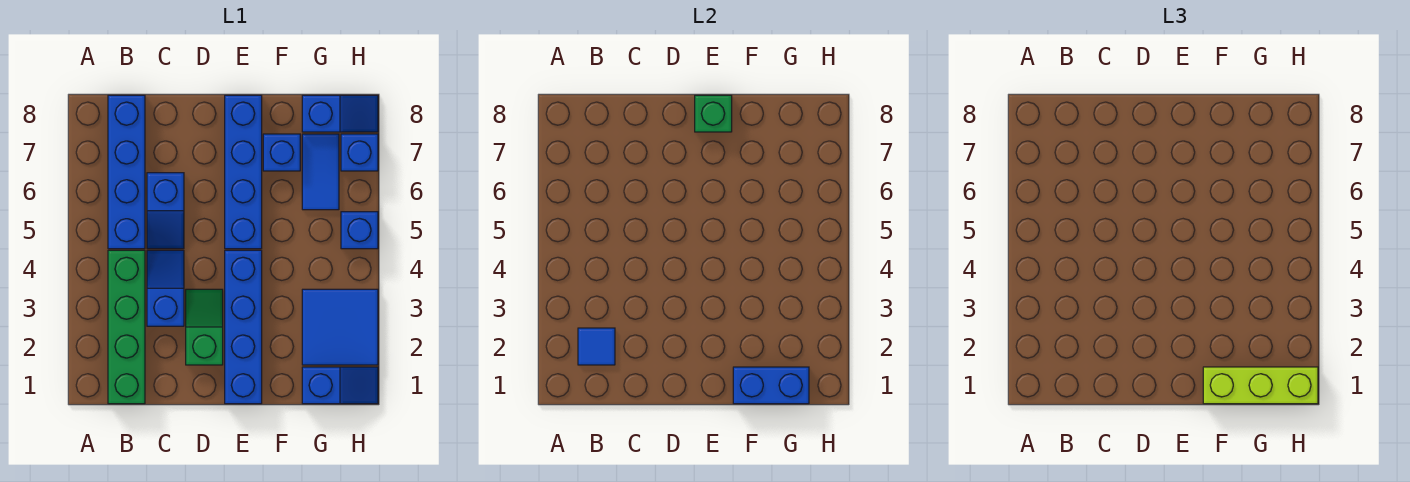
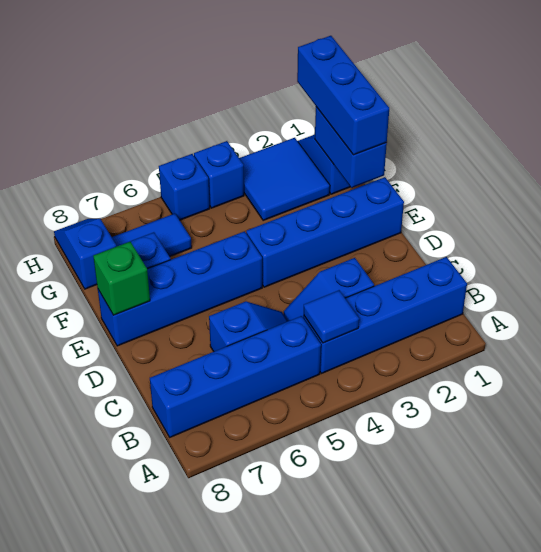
green 1x4 brick [108,250,145,404] -> blue 1x4 brick [303,257,467,373]
blue 1x1 tile [578,328,615,365] -> blue 1x1 tile moved to [304,290,359,343]
green 1x2 slope [186,289,223,365] -> none
lime 1x3 brick [1203,367,1318,404] -> blue 1x3 brick [297,36,389,155]
blue 1x1 brick [341,134,378,171] -> blue 1x1 brick moved to [194,141,244,208]

